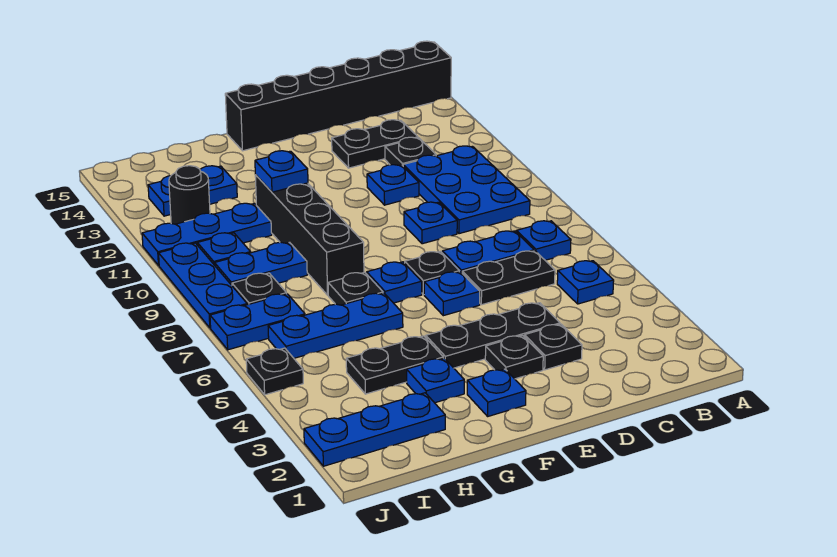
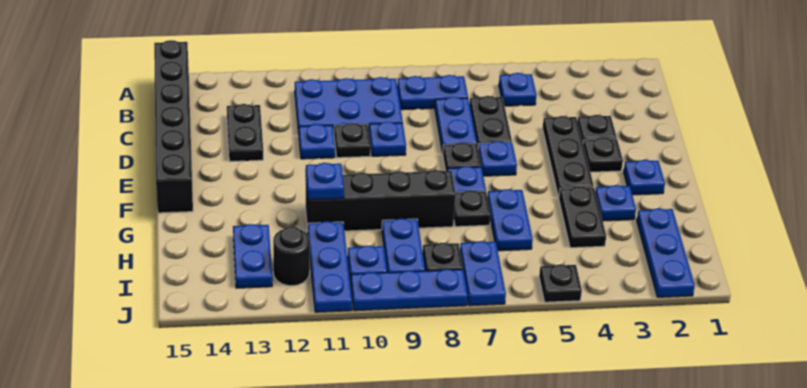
blue 1x1 plate [516,221,571,260] -> blue 1x2 plate [397,75,468,110]
black 1x1 plate [385,137,436,166] -> black 1x1 plate moved to [334,123,371,158]
blue 1x3 plate [268,293,403,358] -> blue 1x2 plate [487,189,533,251]

